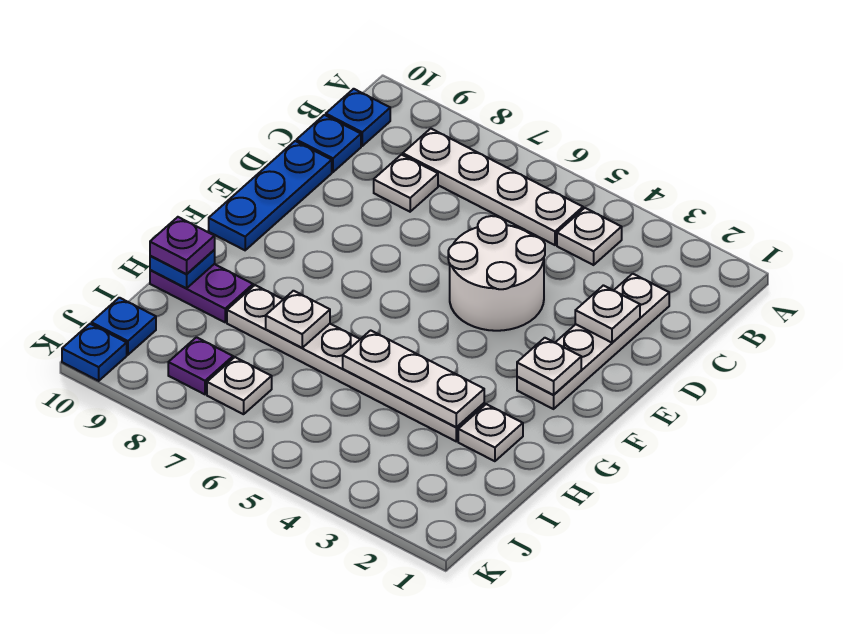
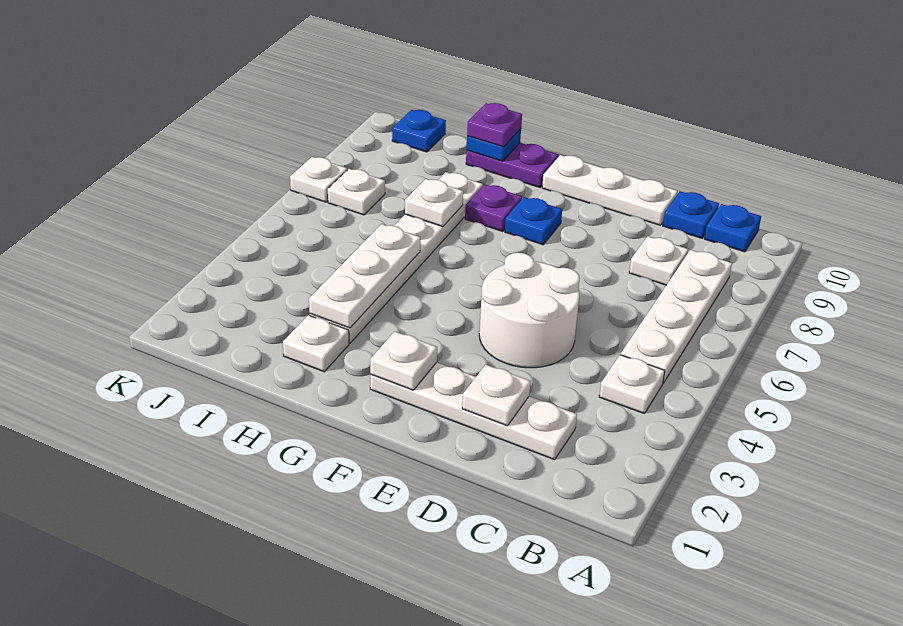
blue 1x3 plate [209,141,332,250] -> white 1x3 plate [542,155,678,225]
purple 1x2 plate [150,264,253,322] -> purple 1x2 plate turned to [466,143,558,187]
purple 1x1 plate [168,337,233,394] -> purple 1x1 plate moved to [465,184,522,231]
none -> white 1x1 plate [290,157,347,202]
blue 1x1 plate [62,324,127,381] -> blue 1x1 plate moved to [505,197,562,245]

